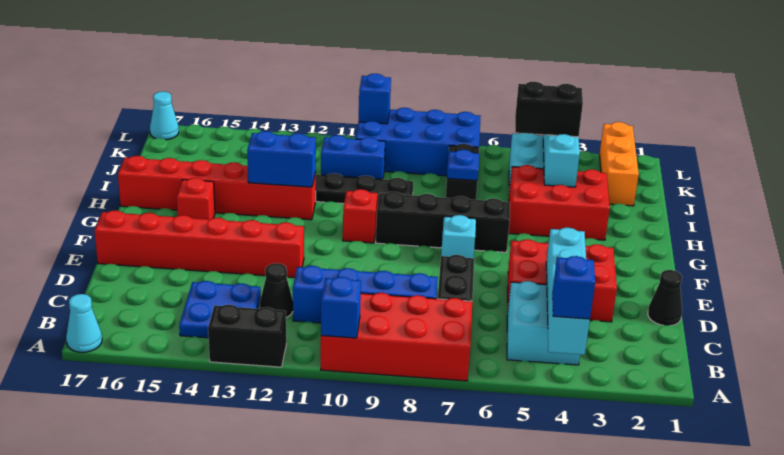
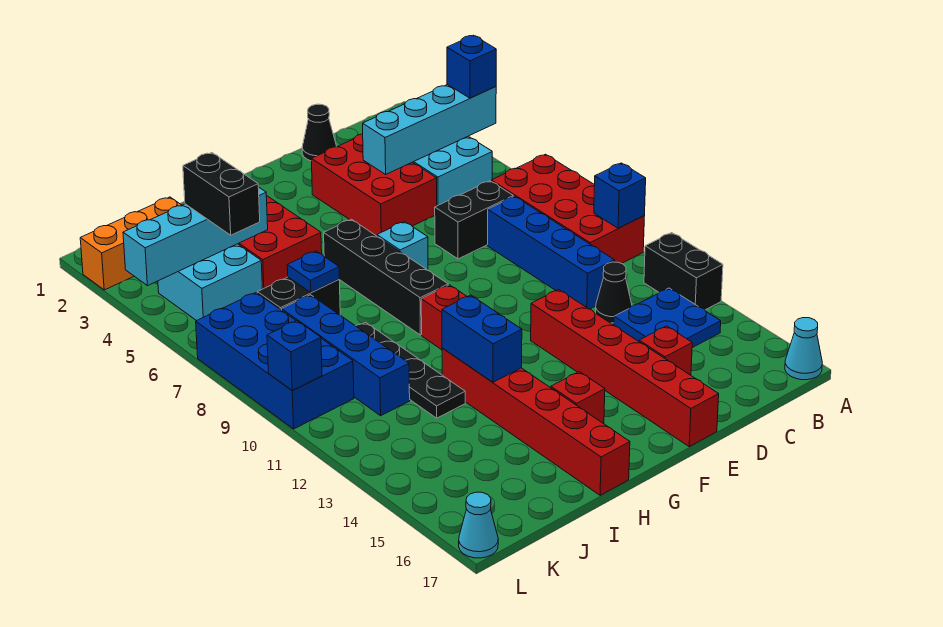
none -> red 1x1 brick [639,326,692,375]
blue 1x2 brick [321,135,385,179] -> blue 1x4 brick [282,295,410,416]

